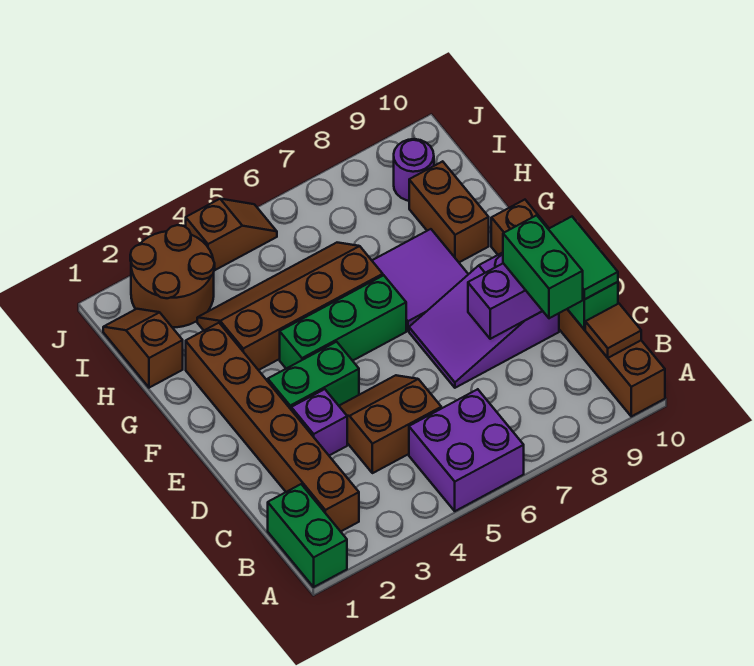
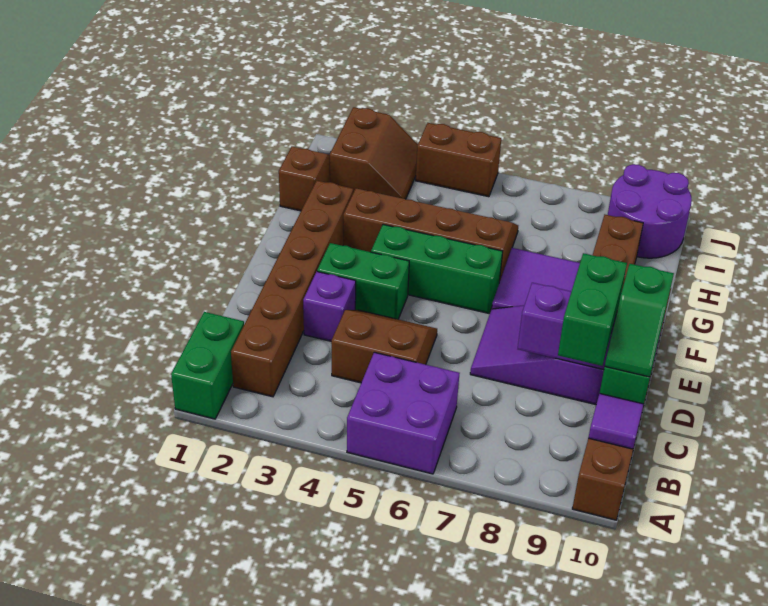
brown 1x1 tile [585,304,641,358] -> purple 1x1 tile [589,393,644,449]
green 1x2 tile [549,217,618,300] -> green 1x2 slope [605,264,674,377]
brown 2x2 round brick [130,225,215,327] -> brown 2x2 slope [330,107,418,199]
purple 1x1 round brick [394,139,434,201] -> purple 2x2 round brick [608,164,692,258]
brown 1x2 slope [186,199,277,271] -> brown 1x2 brick [416,123,501,197]

